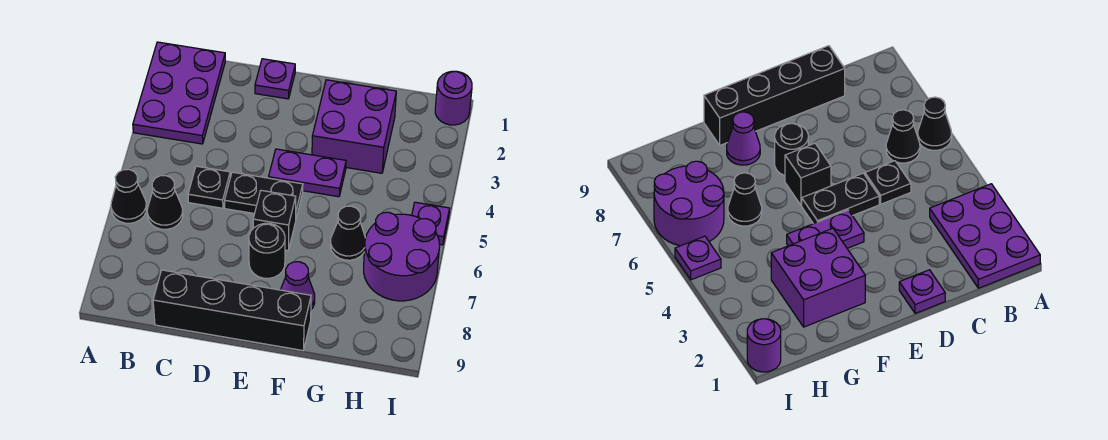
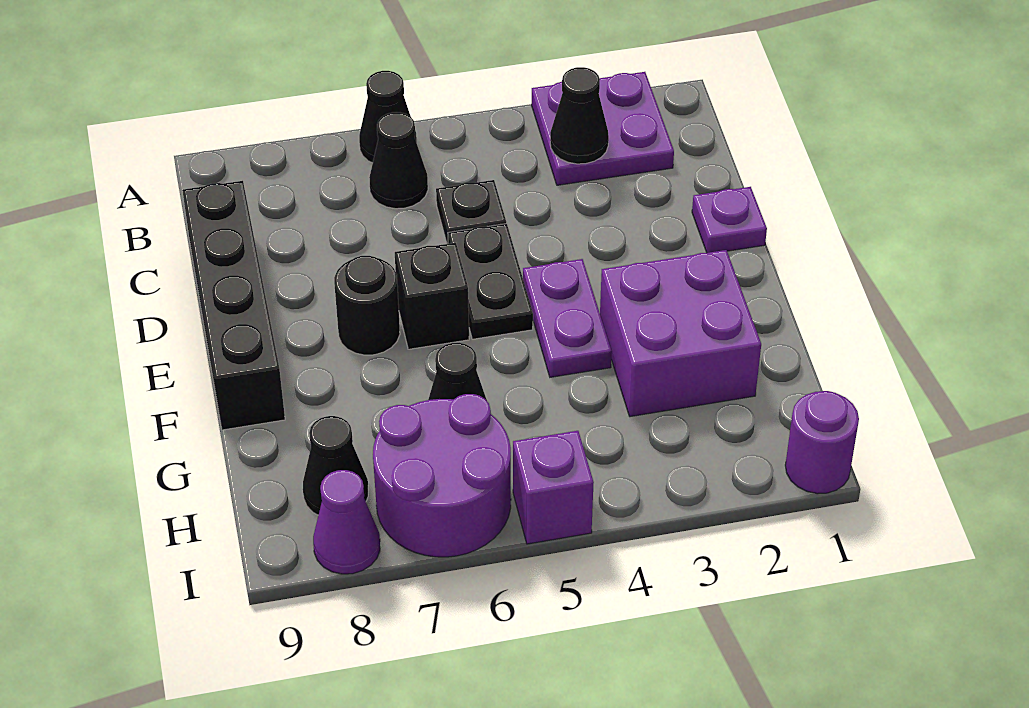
purple 2x3 plate [133,42,225,144] -> purple 2x2 plate [532,72,674,185]
none -> black 1x1 cone [550,67,609,164]
purple 1x1 cone [281,262,315,309] -> purple 1x1 cone moved to [313,470,380,574]
none -> black 1x1 cone [303,416,368,515]
purple 1x1 plate [412,202,450,245] -> purple 1x1 brick [513,431,594,544]

